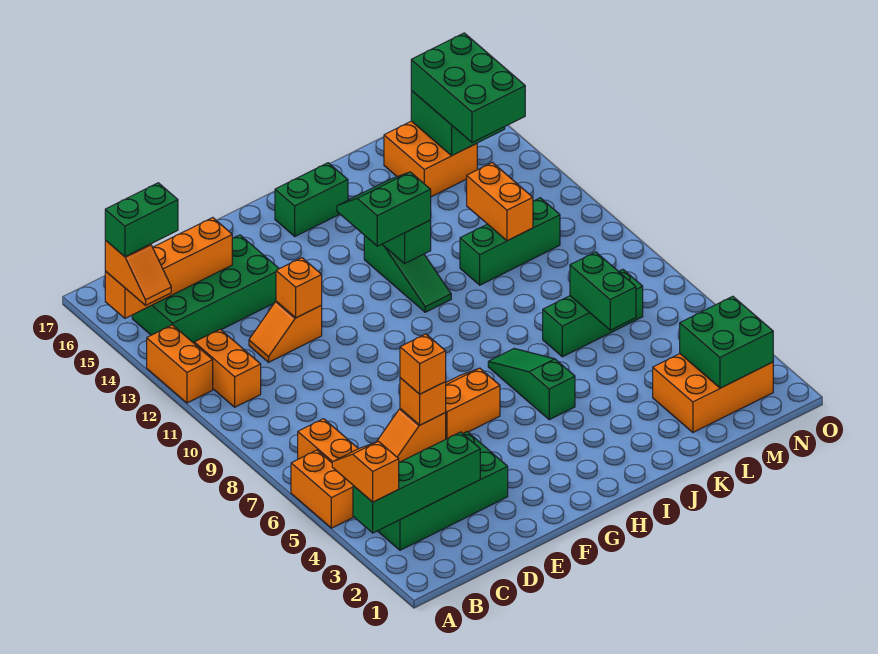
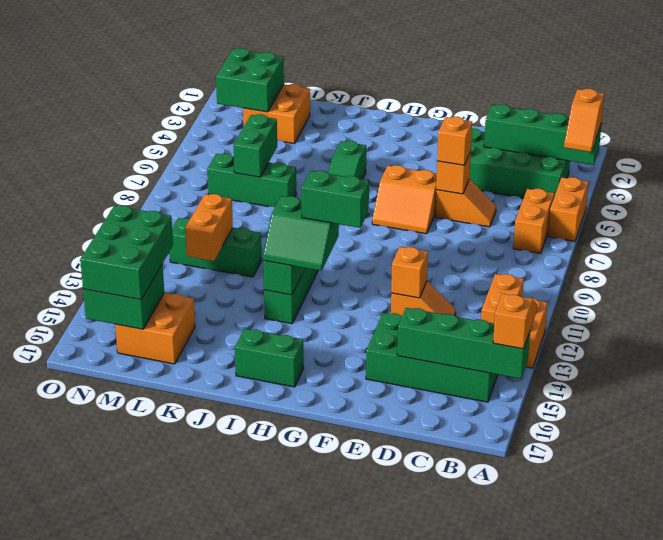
orange 1x4 brick [105,218,232,318] -> green 1x4 brick [397,308,530,379]
green 1x2 brick [105,183,178,257] -> green 1x2 brick moved to [302,171,369,228]
orange 2x3 brick [653,354,773,432] -> orange 2x2 brick [243,84,310,144]

